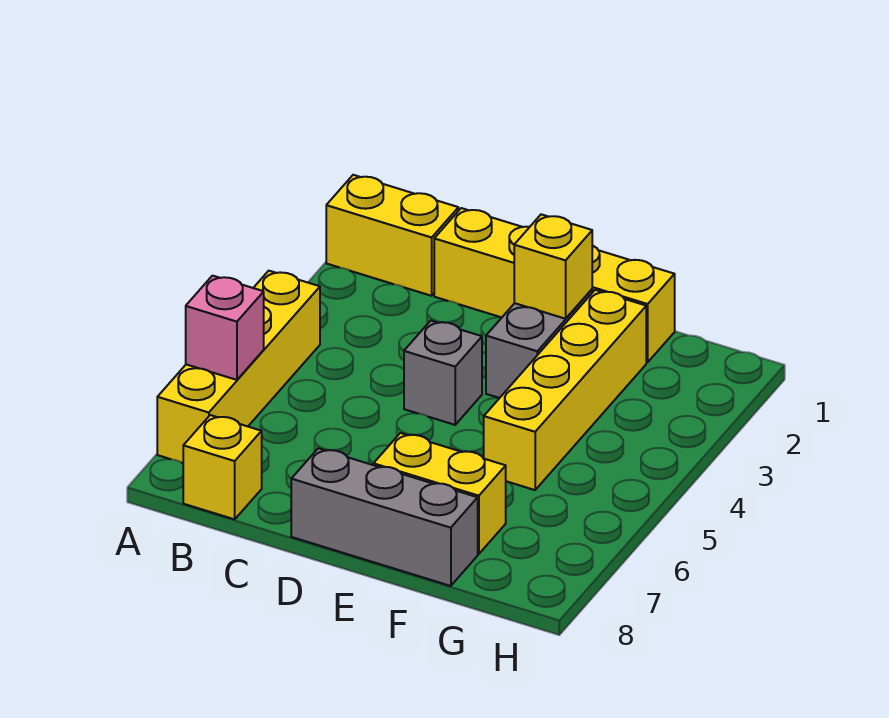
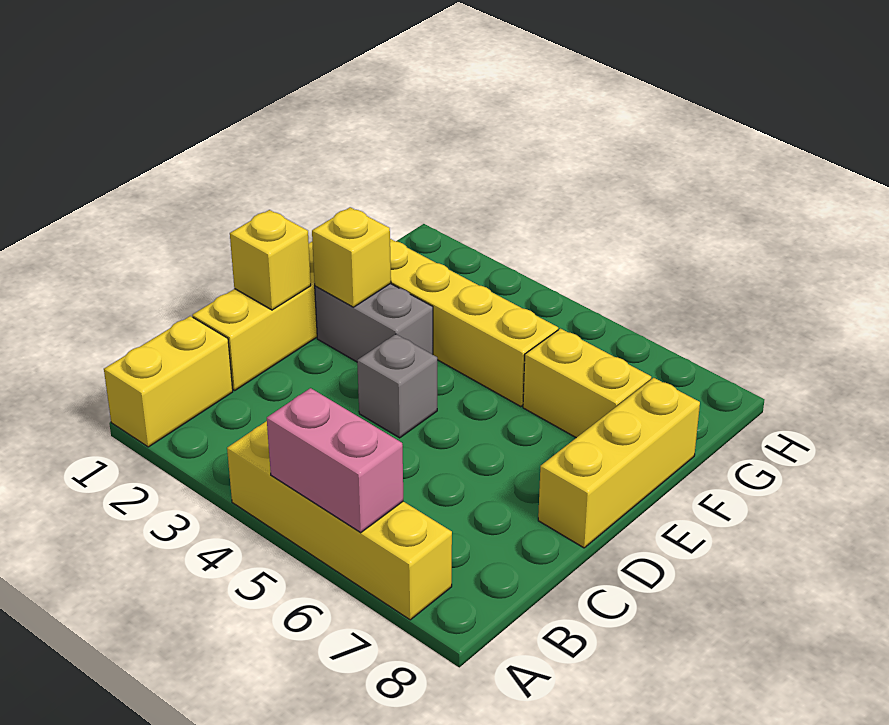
pink 1x1 brick [186,276,264,380] -> pink 1x2 brick [267,388,403,533]
yellow 1x1 brick [183,415,262,519] -> yellow 1x1 brick moved to [230,210,311,310]
grey 1x3 brick [291,448,478,586] -> yellow 1x3 brick [538,378,700,548]
yellow 1x2 brick [374,433,506,554] -> yellow 1x2 brick turned to [523,329,651,438]

